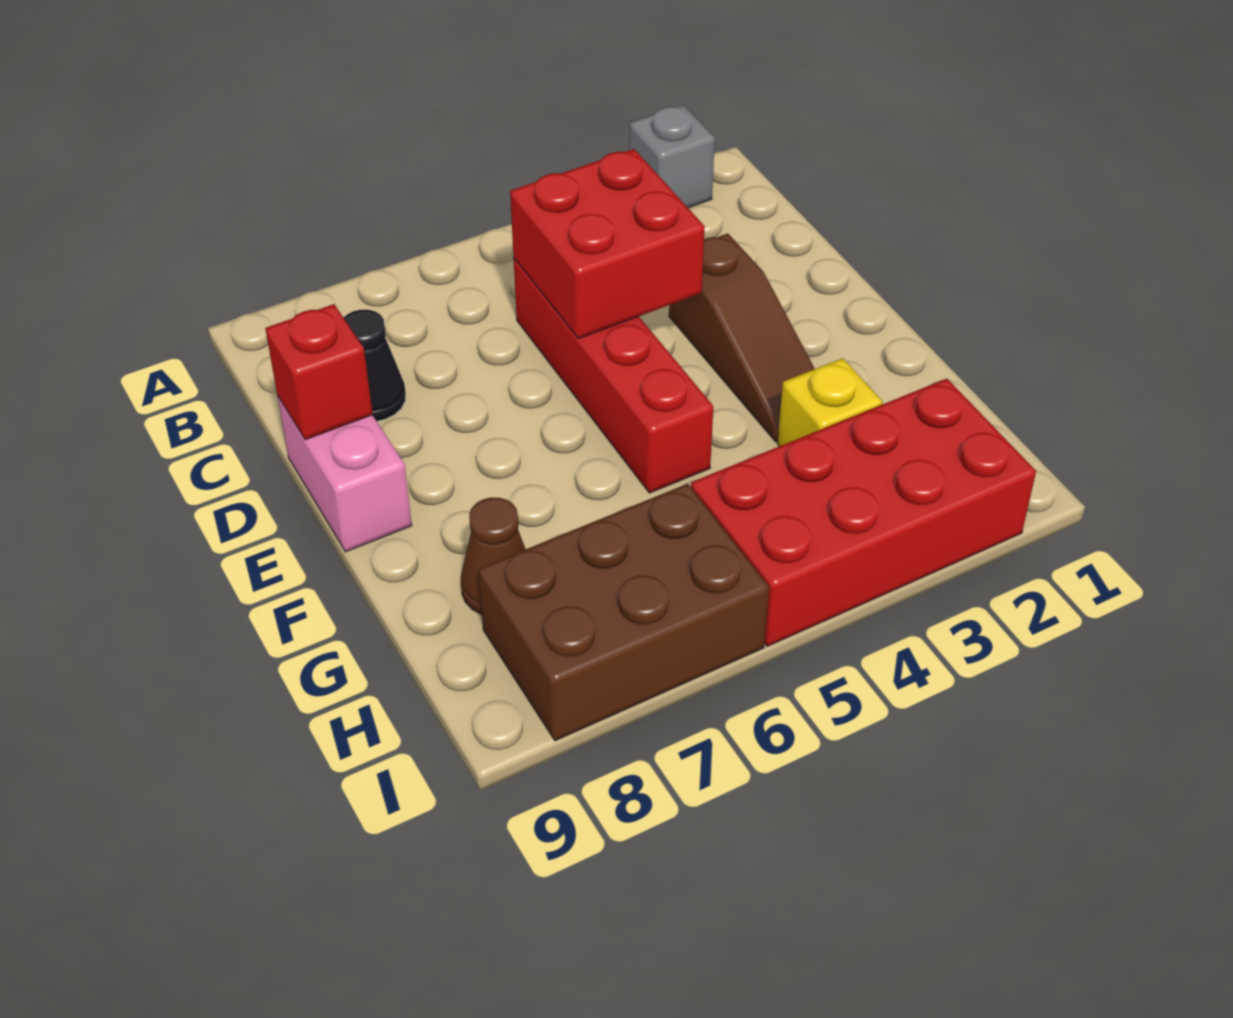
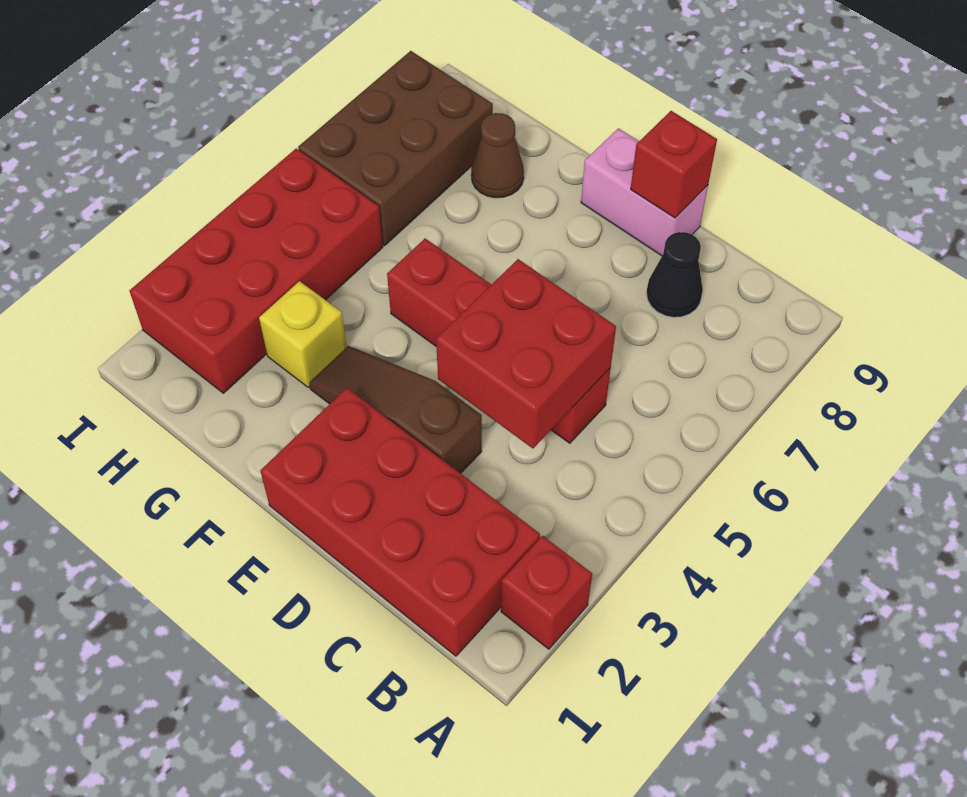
grey 1x1 brick [629,105,715,208] -> red 1x1 brick [501,536,592,649]
none -> red 2x4 brick [260,388,540,656]

